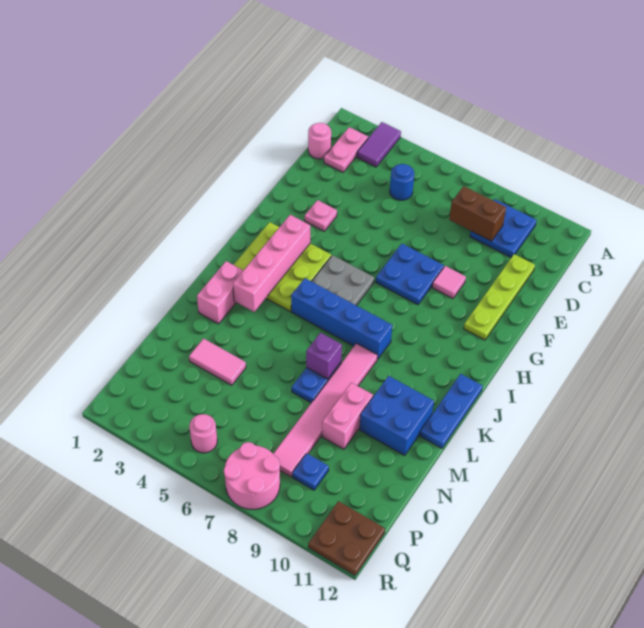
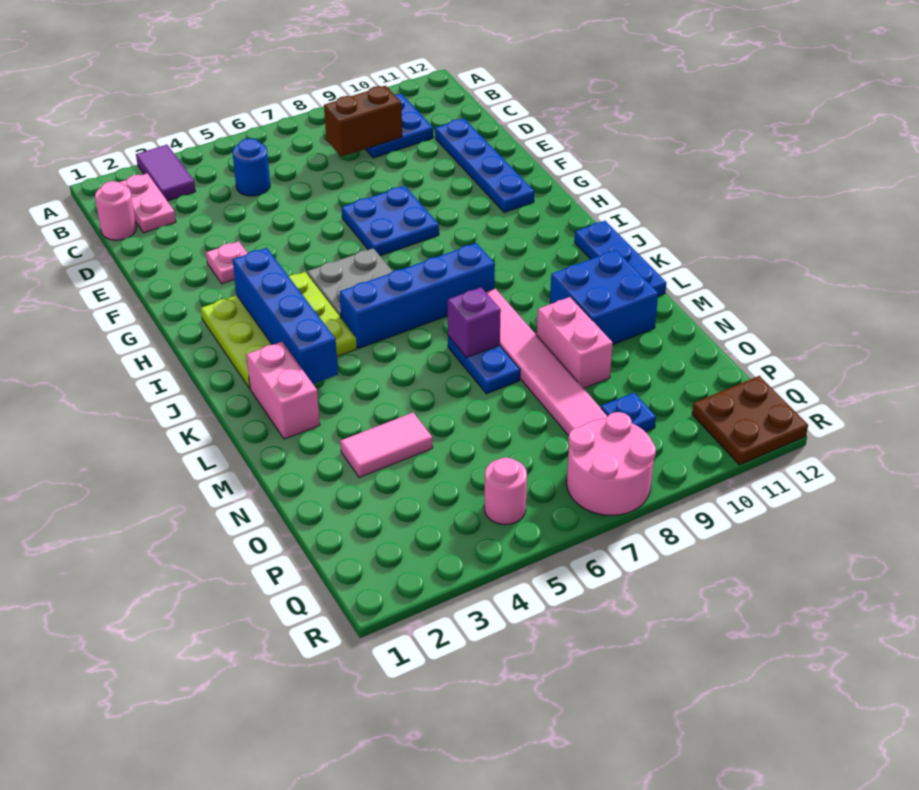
lime 1x4 plate [464,254,535,340] -> blue 1x4 plate [435,119,534,212]
pink 1x1 tile [432,266,466,299] -> none
pink 1x4 brick [233,215,310,312] -> blue 1x4 brick [233,248,338,384]

